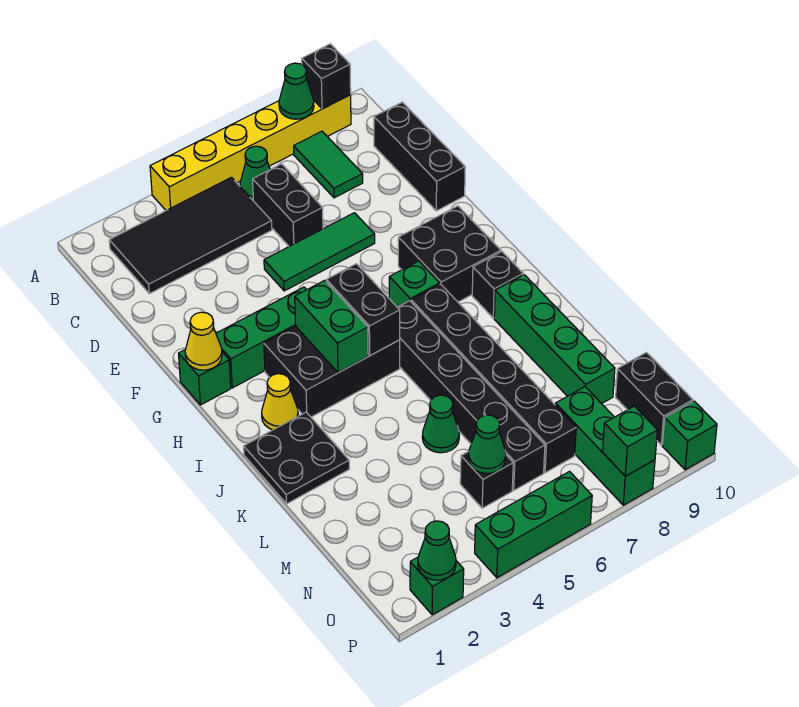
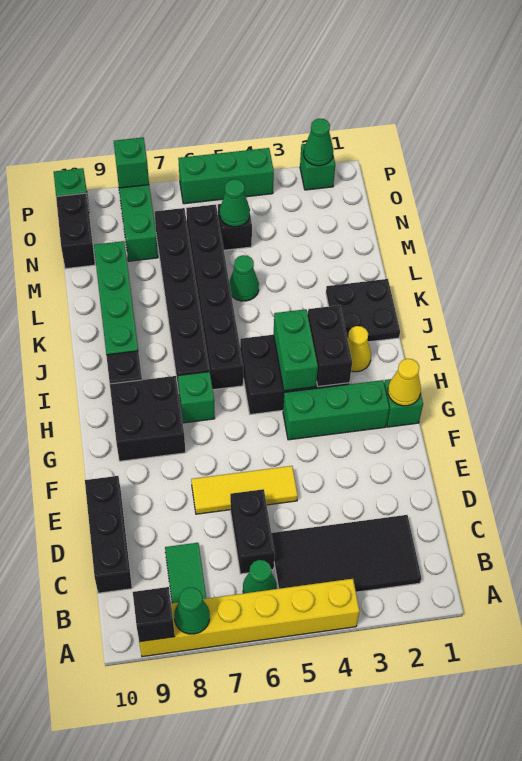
green 1x3 tile [264,213,375,291] -> yellow 1x3 tile [191,466,298,514]
black 1x2 brick [326,264,400,355] -> black 1x2 brick moved to [308,305,352,387]

